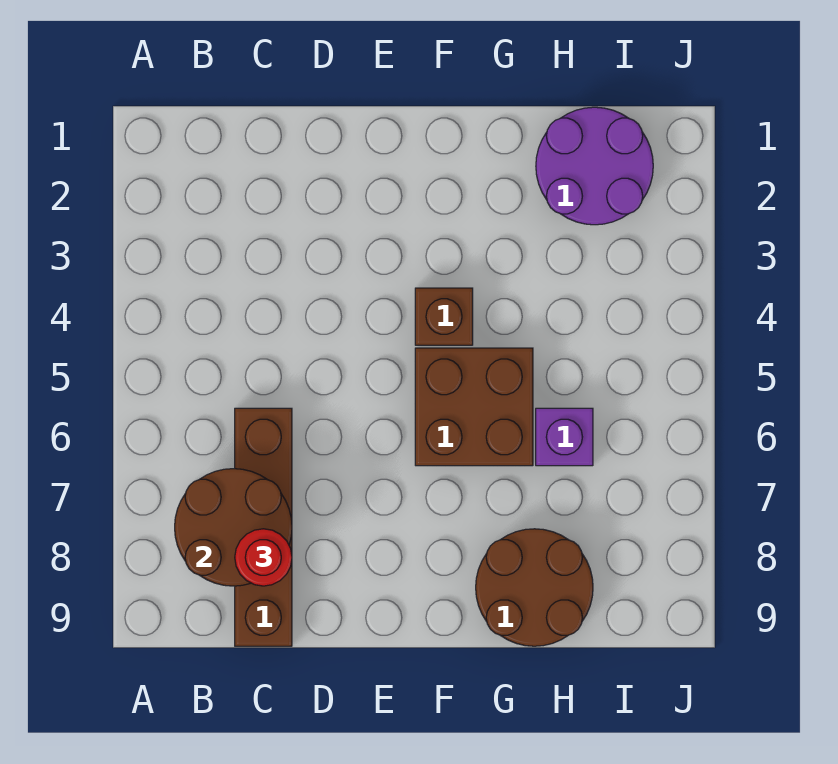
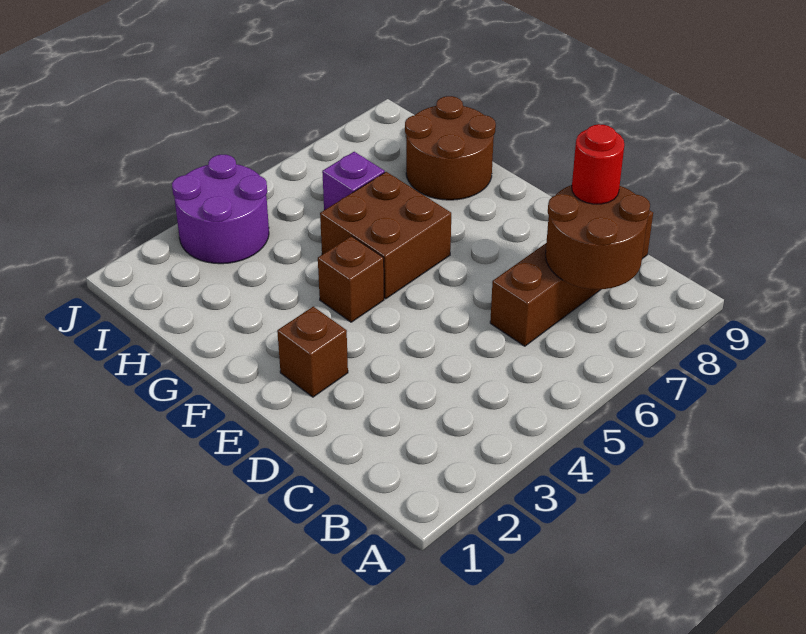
none -> brown 1x1 brick [277,307,348,397]
purple 2x2 round brick [536,107,653,225] -> purple 2x2 round brick moved to [172,155,269,264]

